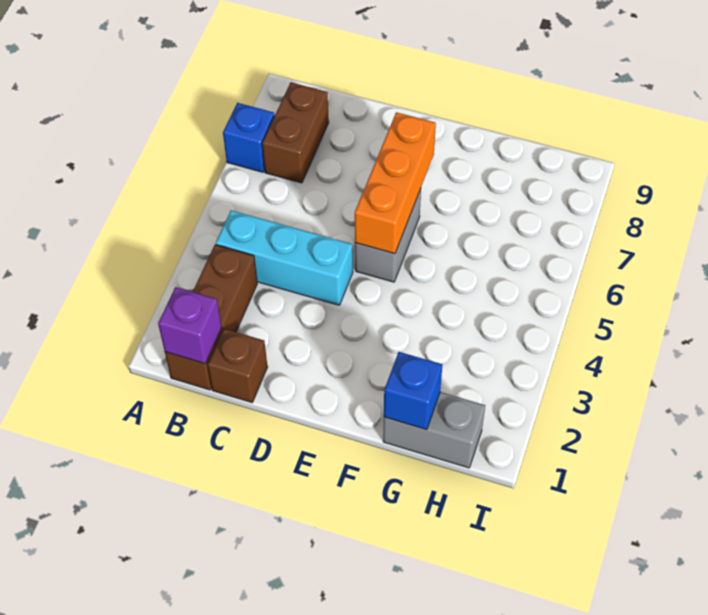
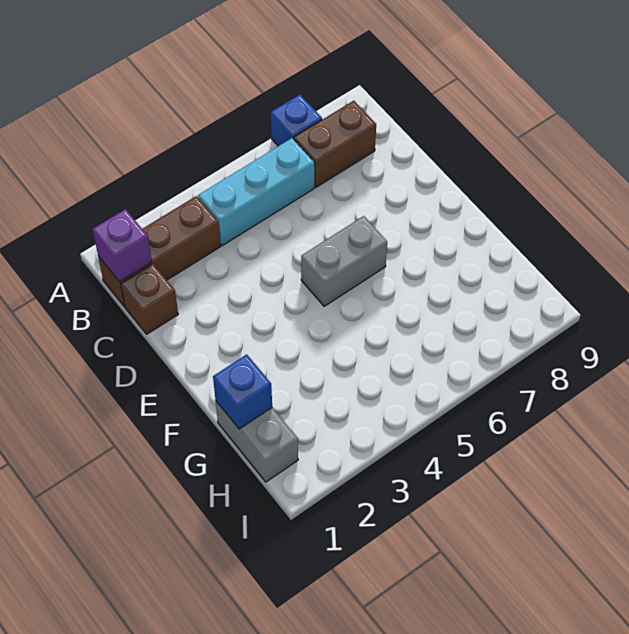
cyan 1x3 brick [216,210,353,305] -> cyan 1x3 brick turned to [198,138,315,246]
orange 1x3 brick [355,112,436,254] -> none

